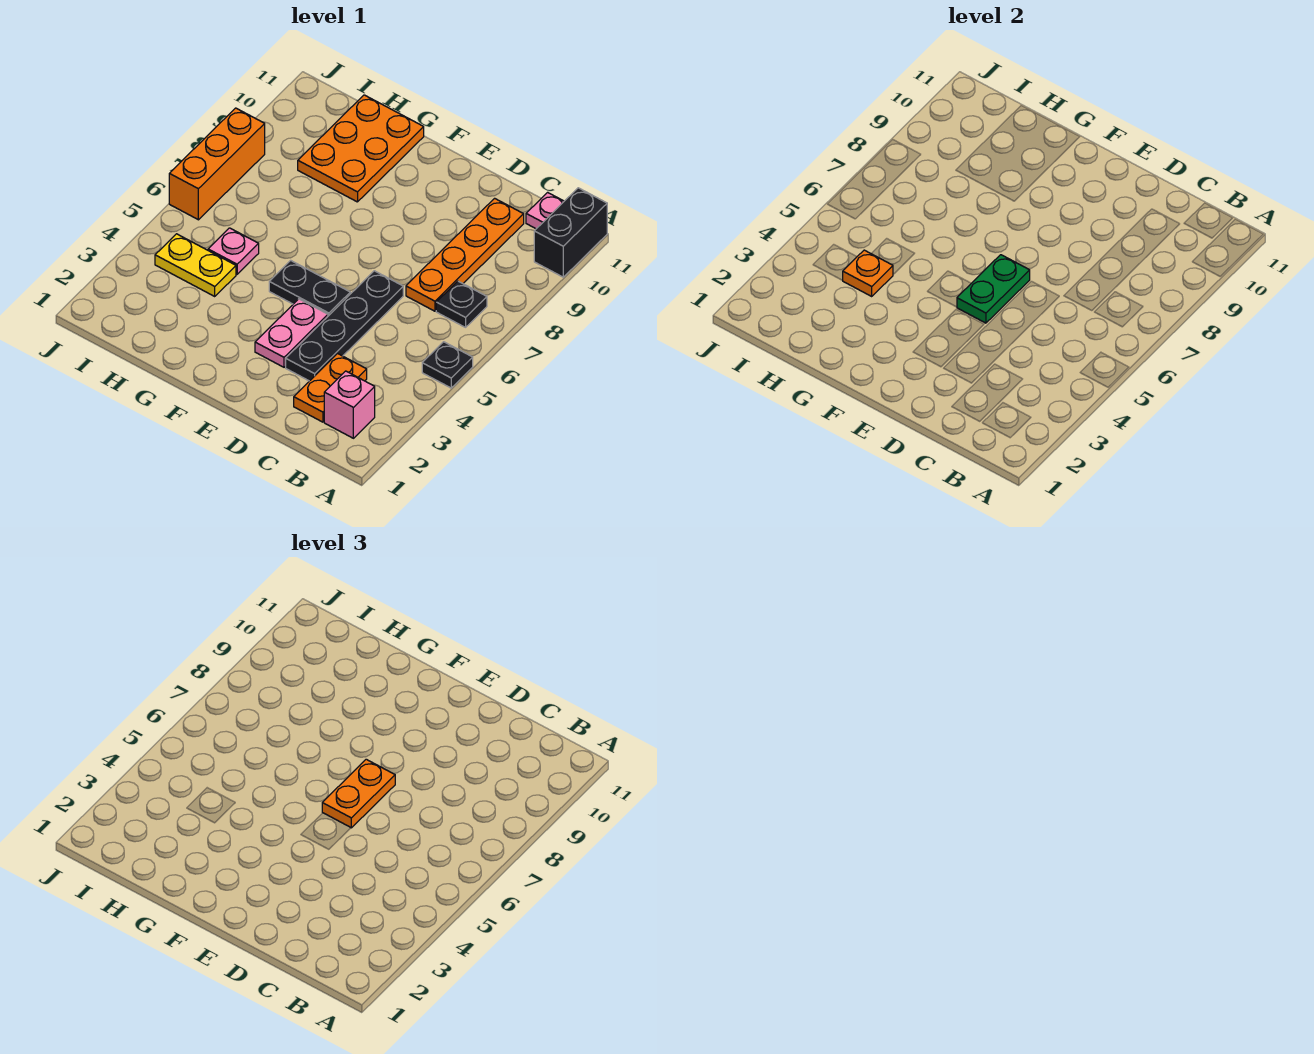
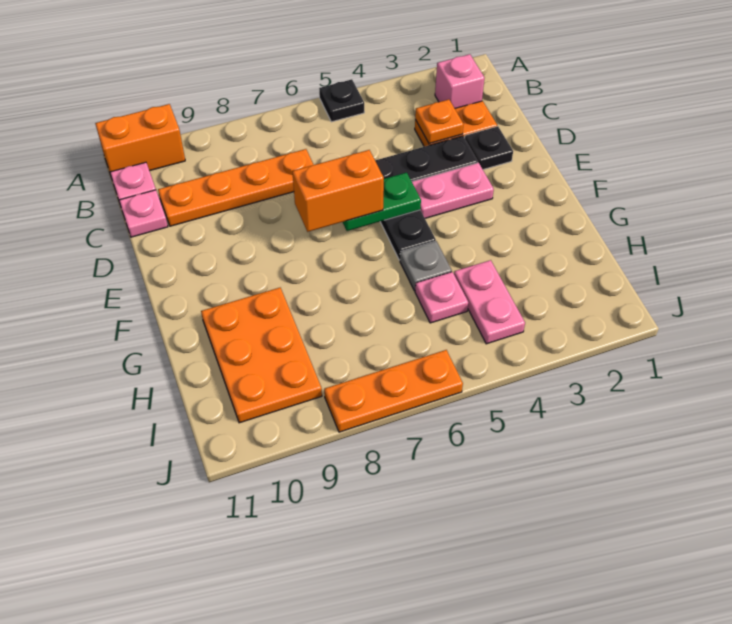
black 1x2 brick [534,188,607,277] -> orange 1x2 brick [95,104,185,175]
black 1x1 plate [436,281,487,327] -> black 1x1 plate moved to [465,126,513,169]
none -> pink 1x1 plate [119,190,168,237]
orange 1x2 plate [322,759,395,828] -> orange 1x2 brick [292,150,384,232]
none -> grey 1x1 plate [400,241,452,291]
orange 2x3 plate [298,95,424,202] -> orange 2x3 plate turned to [201,288,322,423]
yellow 1x2 plate [155,234,236,296] -> pink 1x2 plate [454,260,525,344]
orange 1x1 plate [842,250,893,296] -> orange 1x1 plate moved to [415,100,464,144]
orange 1x3 brick [169,108,265,220] -> orange 1x3 plate [324,350,463,432]

